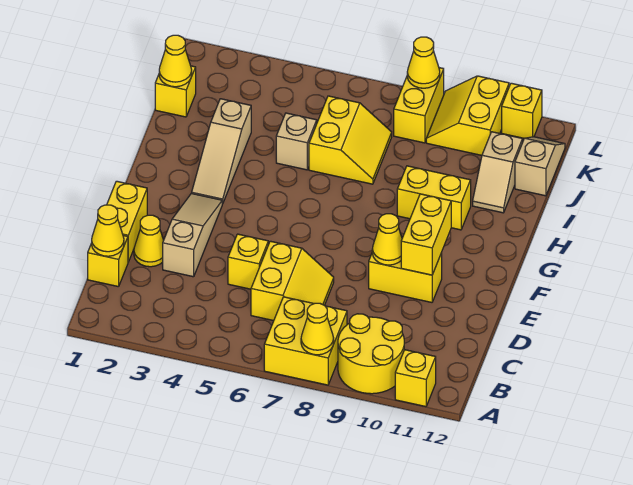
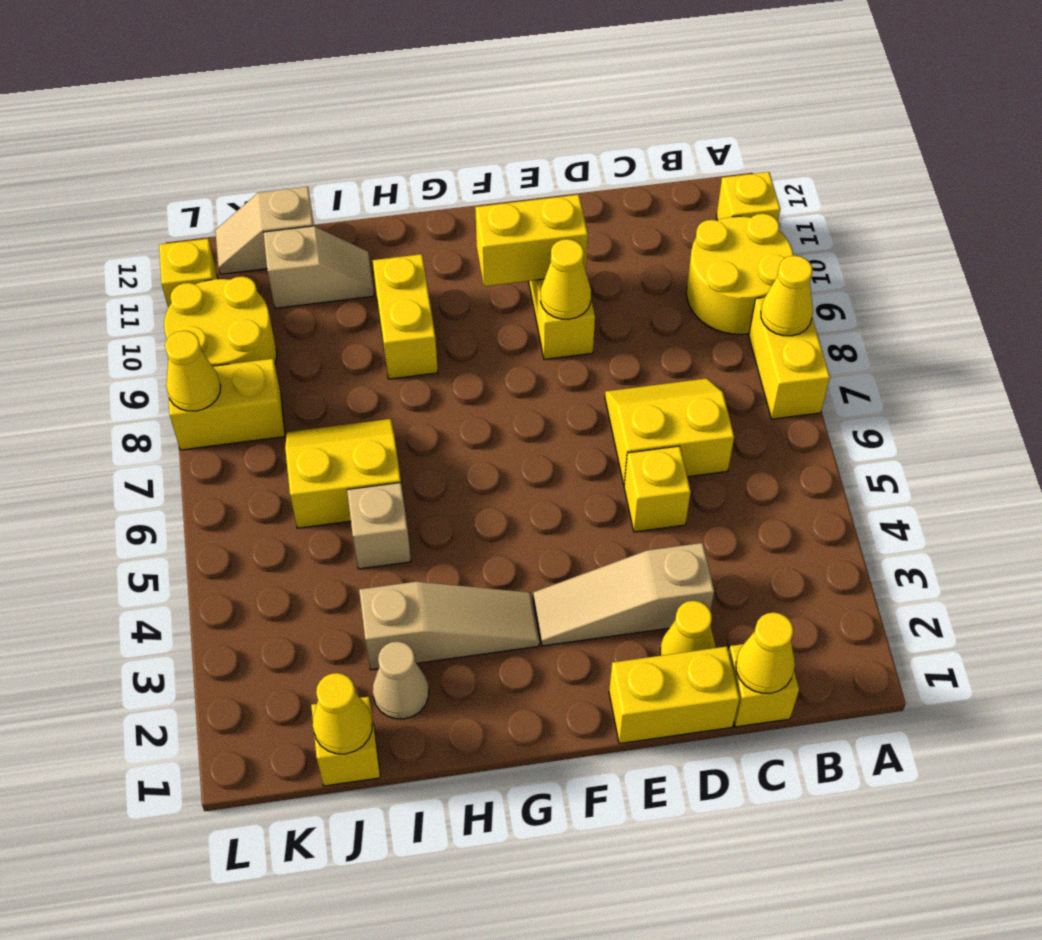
yellow 2x2 brick [264,297,347,385] -> yellow 1x2 brick [749,297,830,419]
none -> tan 1x1 cone [373,641,429,719]
yellow 2x2 slope [426,76,509,155] -> yellow 2x2 round brick [164,276,277,366]

